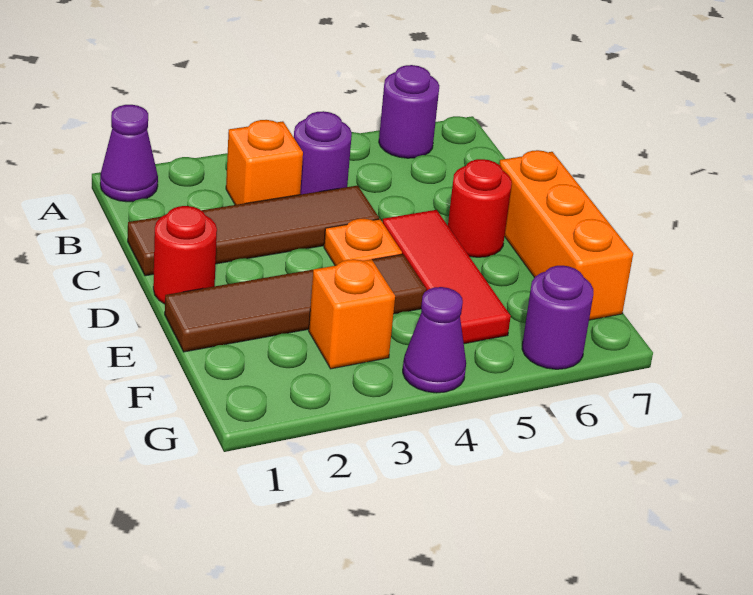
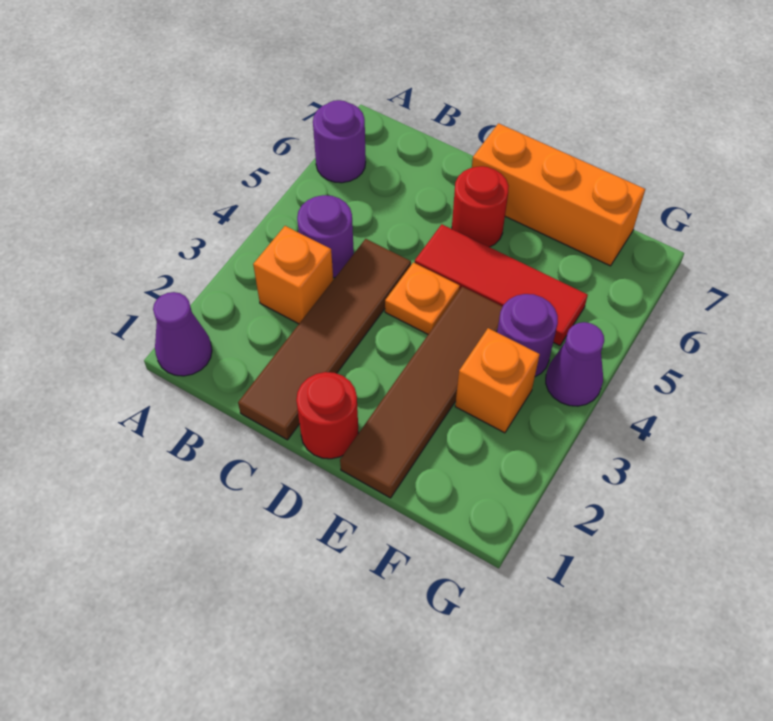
purple 1x1 round brick [522,266,593,369] -> purple 1x1 round brick moved to [497,294,558,377]

